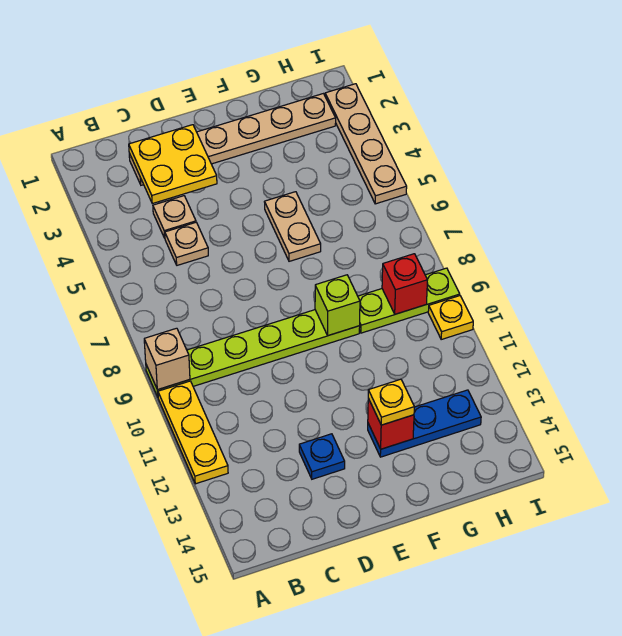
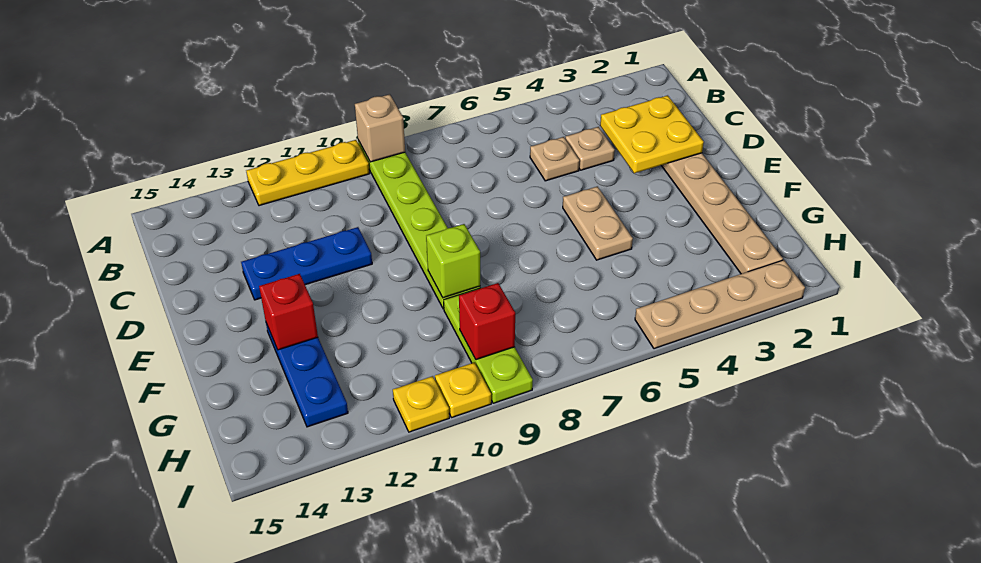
blue 1x1 plate [299,434,345,479] -> blue 1x3 plate [241,227,372,300]
tan 1x2 plate [265,192,321,261] -> tan 1x2 plate turned to [563,186,633,260]
yellow 1x1 plate [368,379,414,425] -> yellow 1x1 plate moved to [393,376,449,432]

